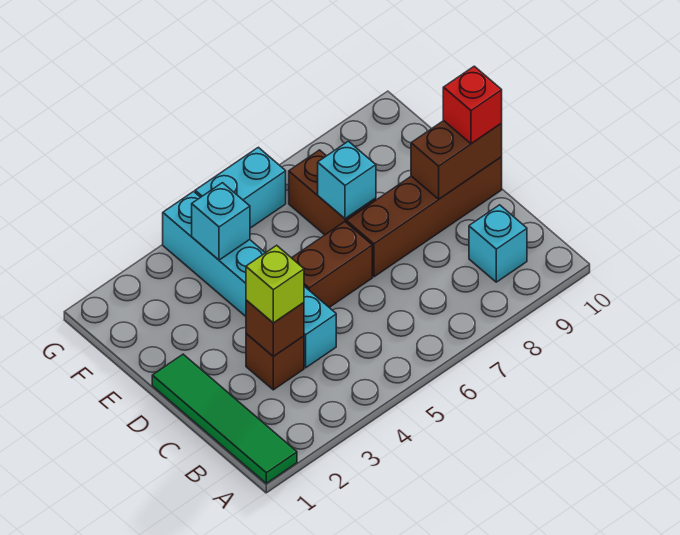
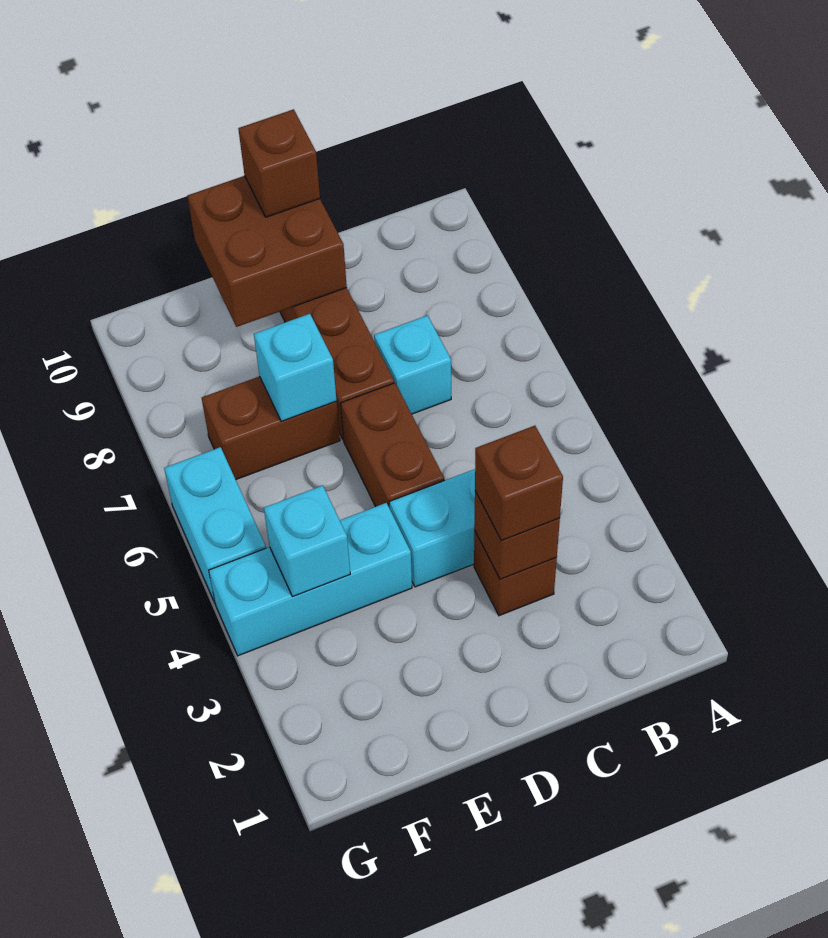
green 1x4 tile [152,354,297,483] -> none
cyan 1x1 brick [469,205,527,282] -> cyan 1x1 brick moved to [374,315,451,414]
lime 1x1 brick [246,245,304,323] -> brown 1x1 brick [475,426,563,540]
brown 1x2 brick [411,121,502,199] -> brown 2x2 brick [188,176,347,327]
red 1x1 brick [443,66,502,144] -> brown 1x1 brick [238,109,320,217]

